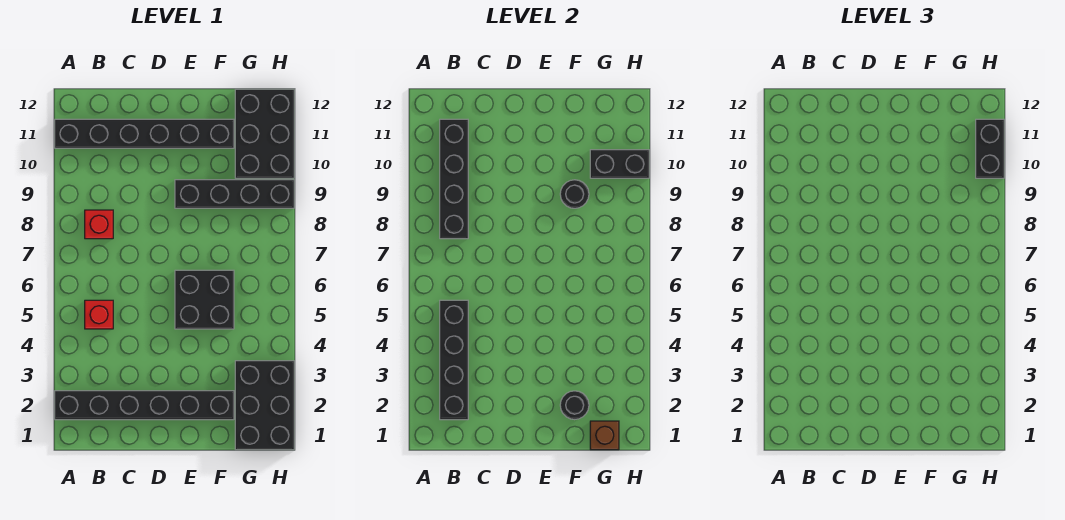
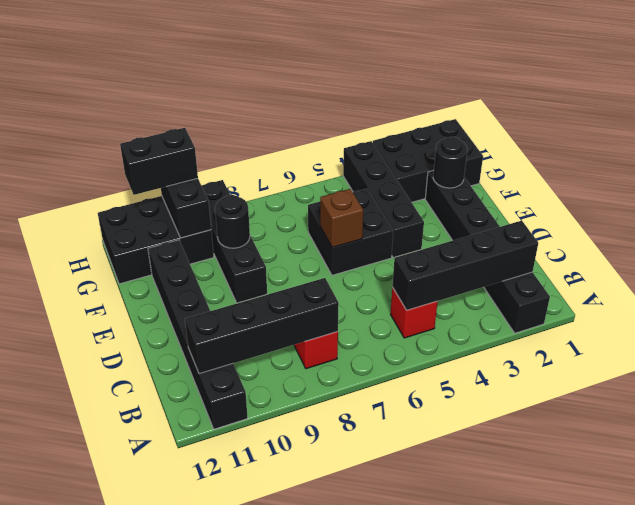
none -> black 1x4 brick [343,141,424,258]
brown 1x1 brick [590,421,619,450] -> brown 1x1 brick moved to [320,189,363,247]

